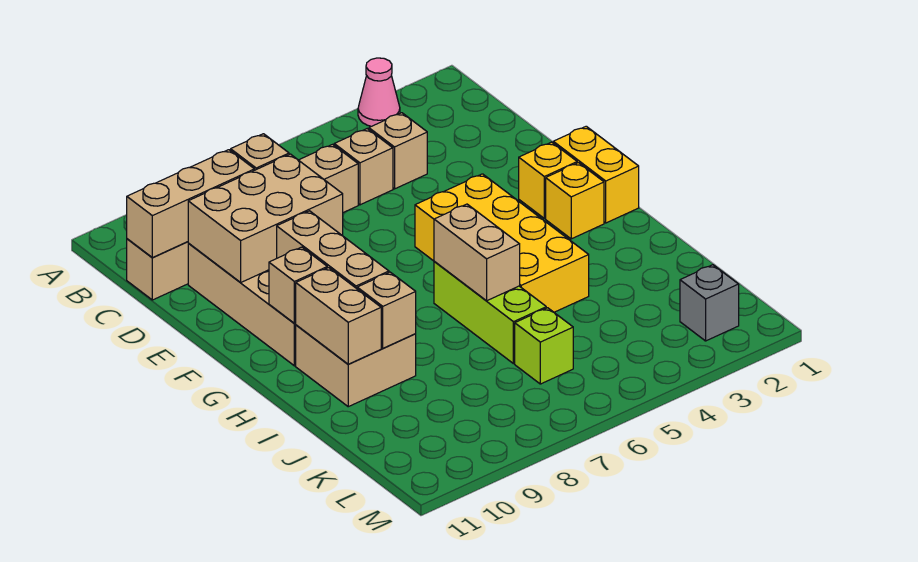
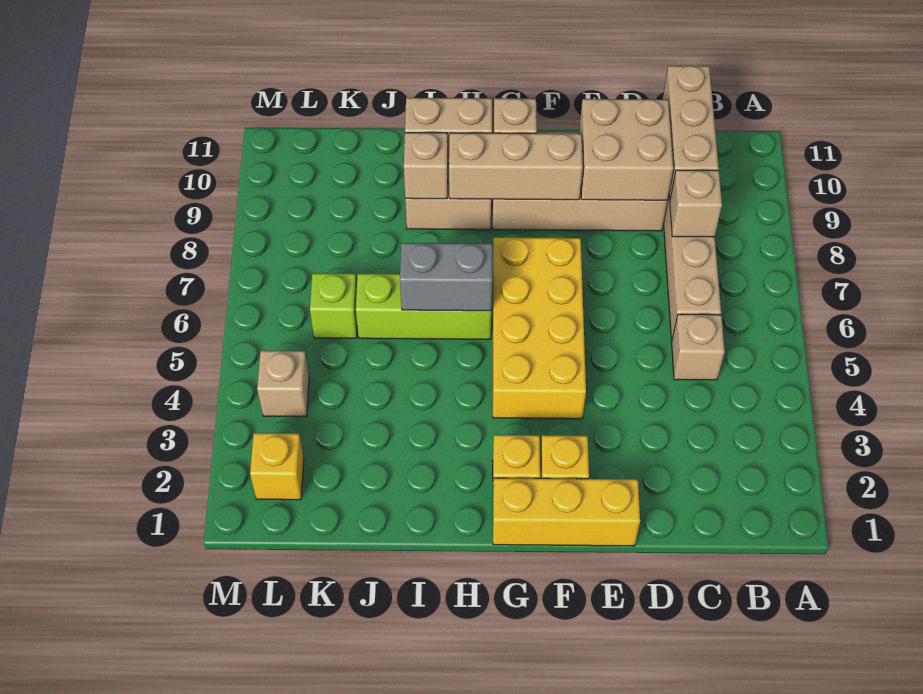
pink 1x1 cone [358,58,400,126] -> none
tan 1x1 brick [369,113,427,189] -> tan 1x1 brick moved to [257,351,309,416]
tan 2x3 brick [188,154,343,283] -> tan 2x2 brick [579,99,673,200]
yellow 1x2 brick [553,126,639,223] -> yellow 1x3 brick [493,478,640,546]
yellow 2x4 brick [415,174,589,312] -> yellow 2x4 brick turned to [493,237,586,419]
tan 1x2 brick [434,204,520,301] -> grey 1x2 brick [400,243,492,311]
grey 1x1 brick [680,265,739,341] -> yellow 1x1 brick [250,433,304,500]

